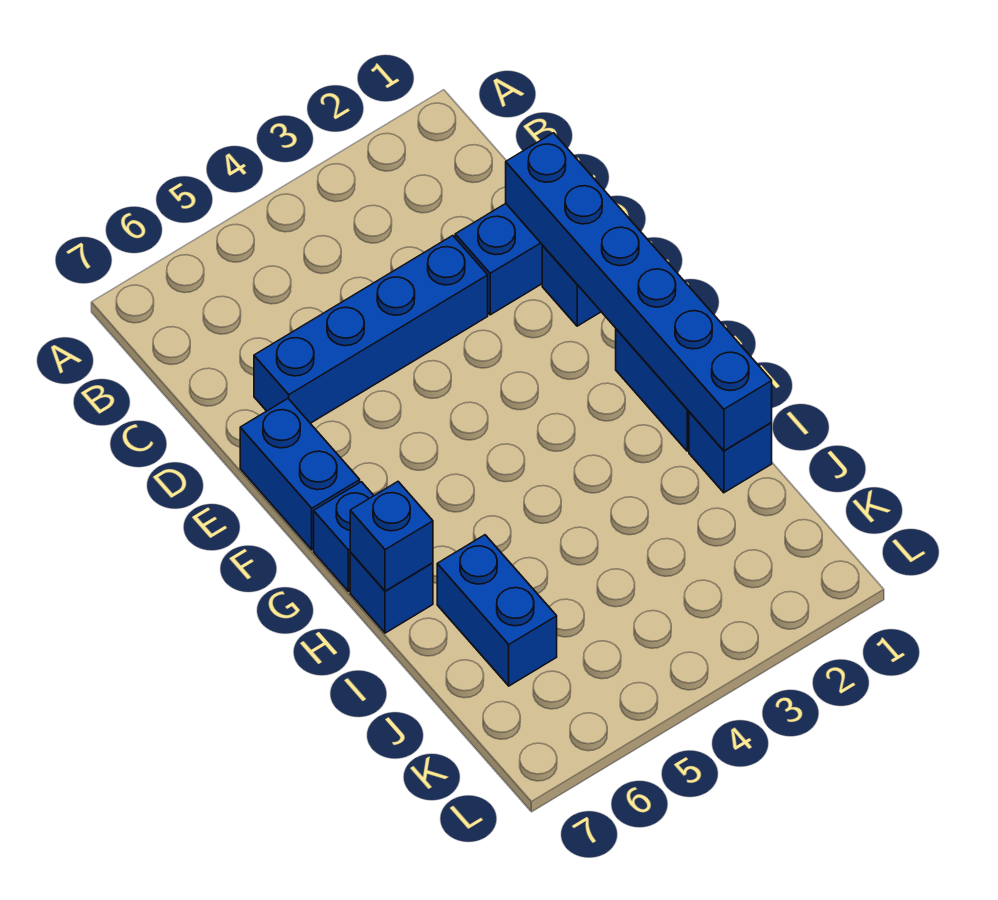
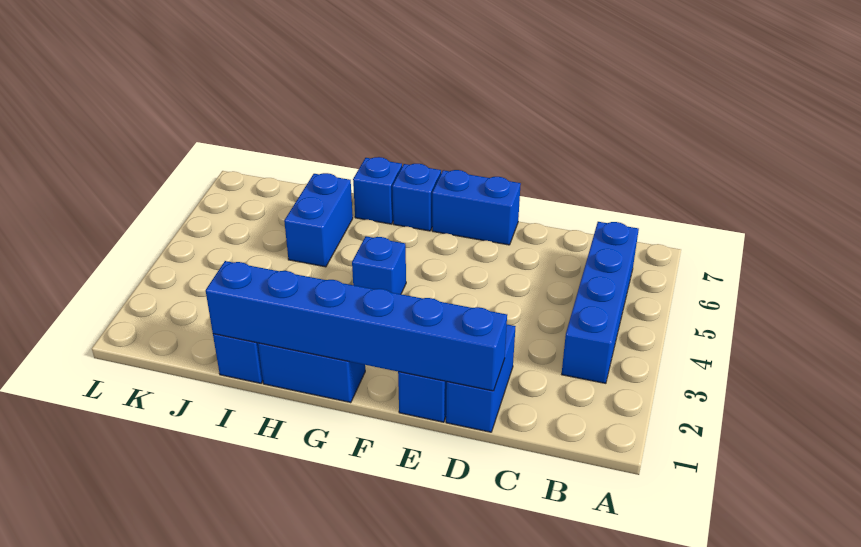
blue 1x4 brick [254,236,488,423] -> blue 1x4 brick moved to [562,222,639,383]
blue 1x1 brick [350,482,433,591] -> blue 1x1 brick moved to [352,236,406,294]
blue 1x2 brick [437,535,557,686] -> blue 1x2 brick turned to [284,173,353,267]

